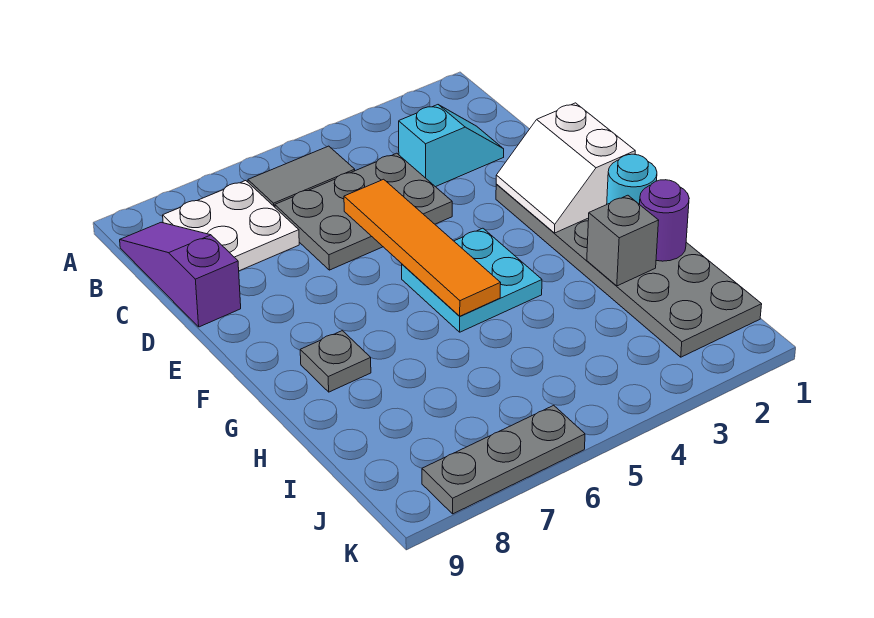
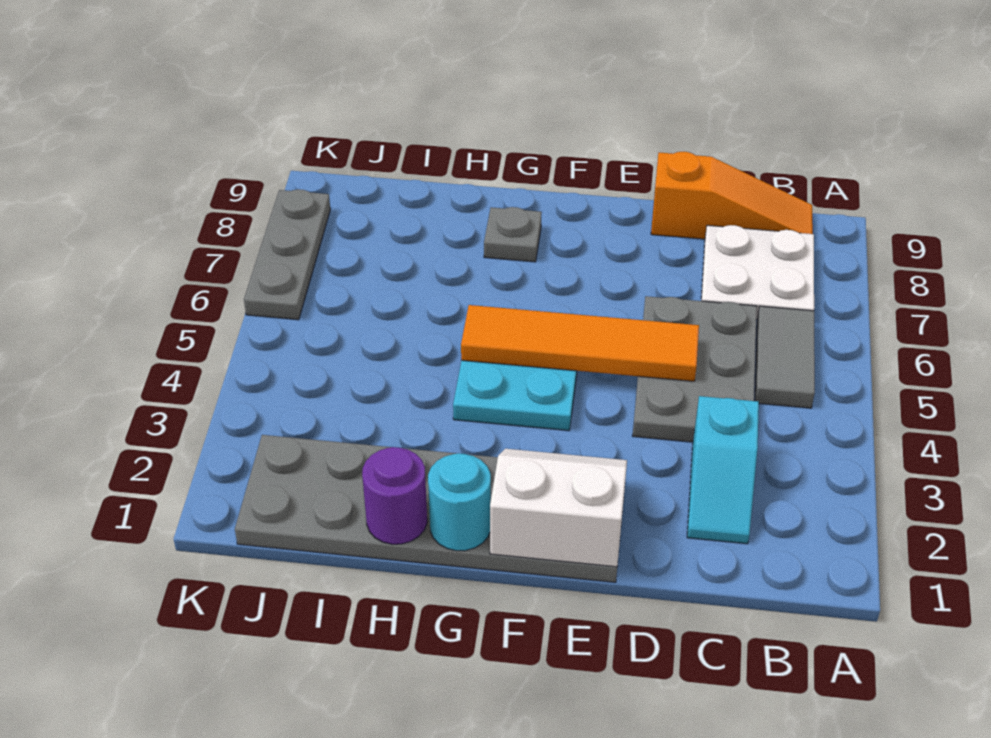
purple 1x3 slope [120,222,241,327] -> orange 1x3 slope [651,152,813,239]
grey 1x1 brick [587,195,659,286] -> none

